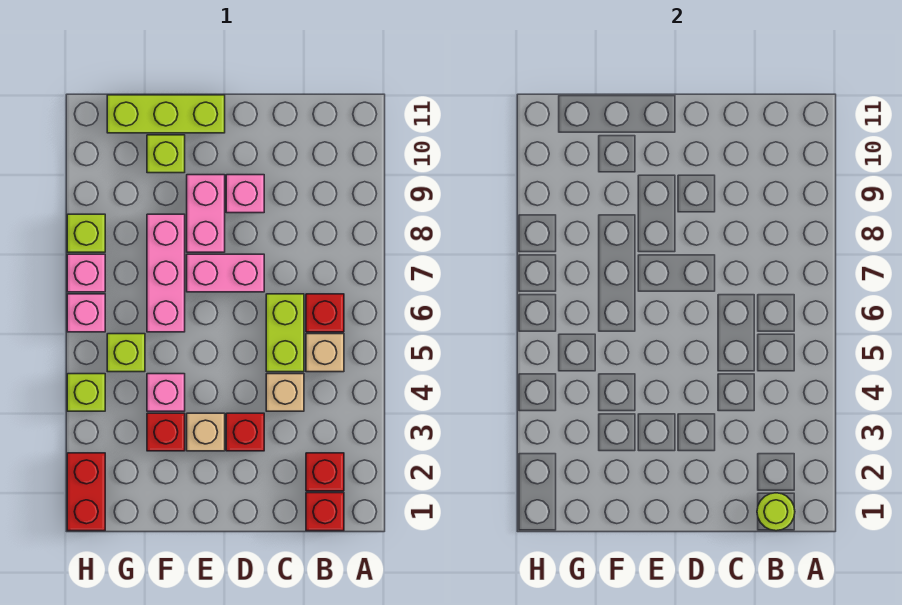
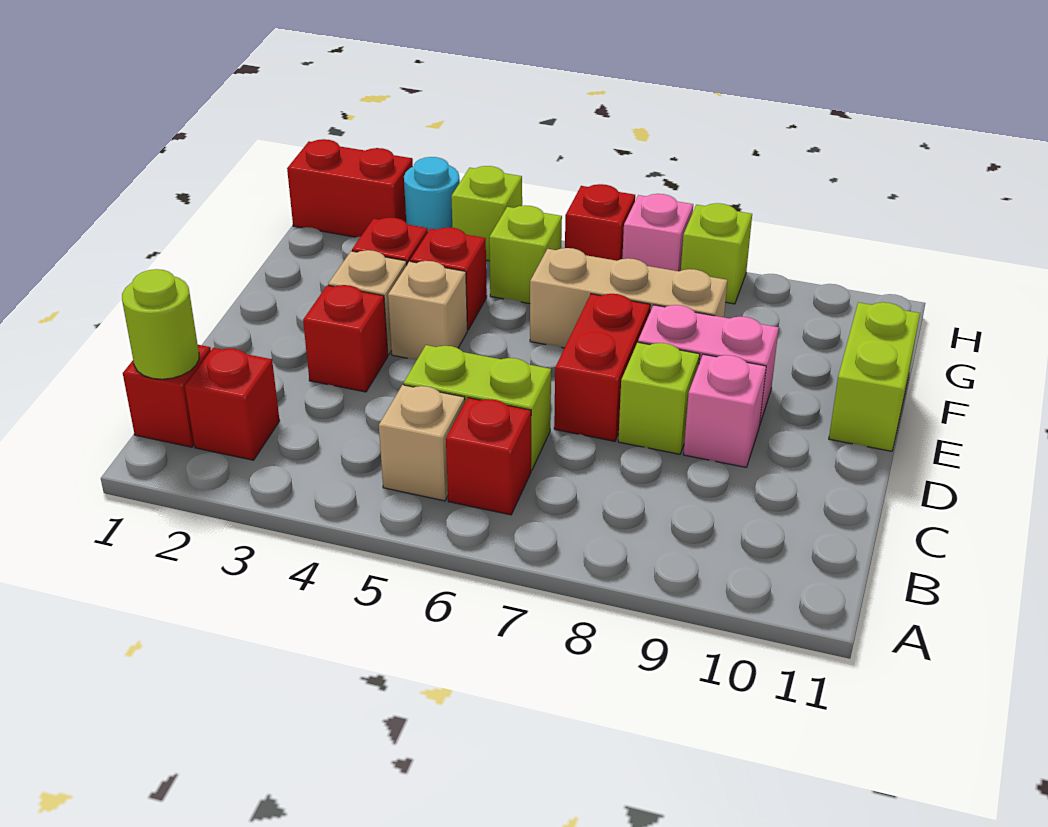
tan 1x1 brick [266,374,304,411] -> tan 1x1 brick moved to [388,261,467,360]
pink 1x2 brick [187,254,264,292] -> red 1x2 brick [554,294,650,441]
lime 1x3 brick [107,95,225,133] -> lime 1x2 brick [829,302,920,451]
pink 1x1 brick [147,374,185,411] -> red 1x1 brick [410,227,487,330]
pink 1x3 brick [147,214,185,332] -> tan 1x3 brick [530,248,727,348]
lime 1x1 brick [147,135,185,173] -> lime 1x1 brick moved to [618,342,700,454]
none -> cyan 1x1 round brick [404,157,460,231]
pink 1x1 brick [67,294,105,332] -> red 1x1 brick [565,184,635,261]

